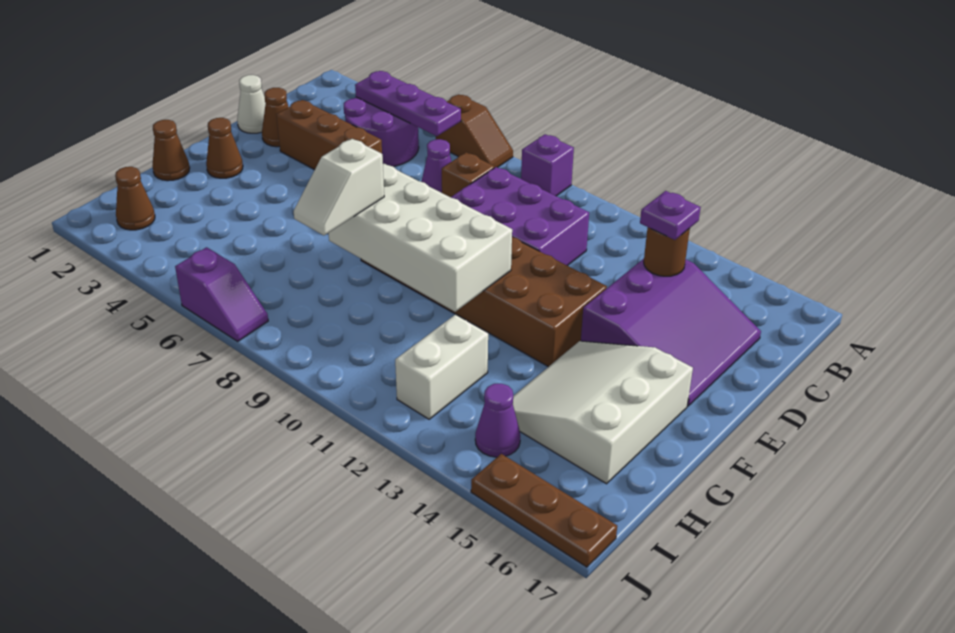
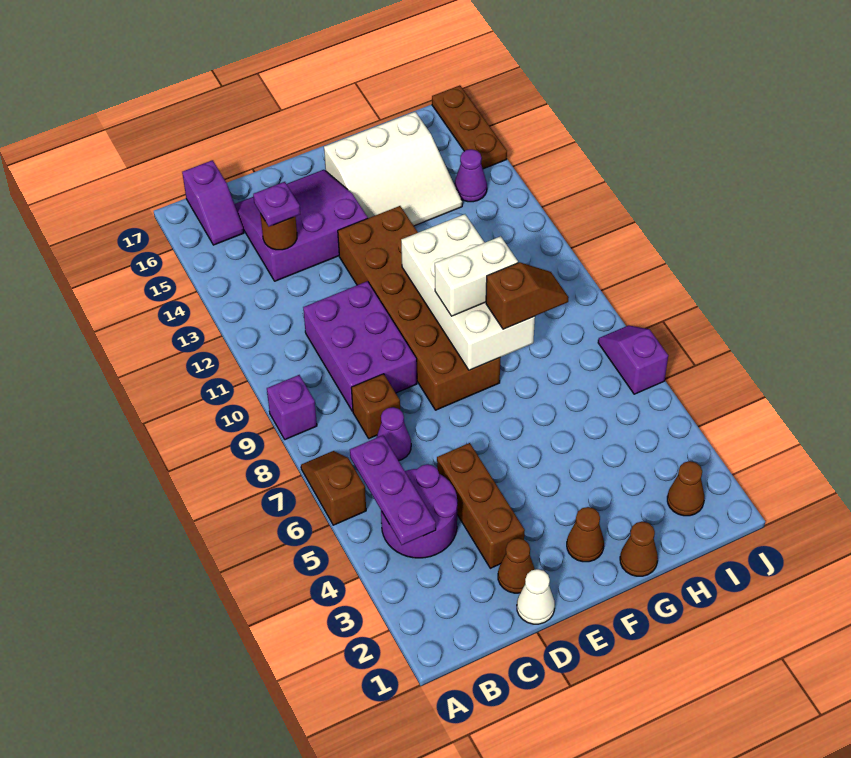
none -> purple 1x2 slope [182,160,244,245]
white 1x2 slope [294,139,384,235] -> brown 1x2 slope [486,262,569,329]
white 1x2 brick [395,314,488,419] -> white 1x2 brick moved to [435,236,518,316]

